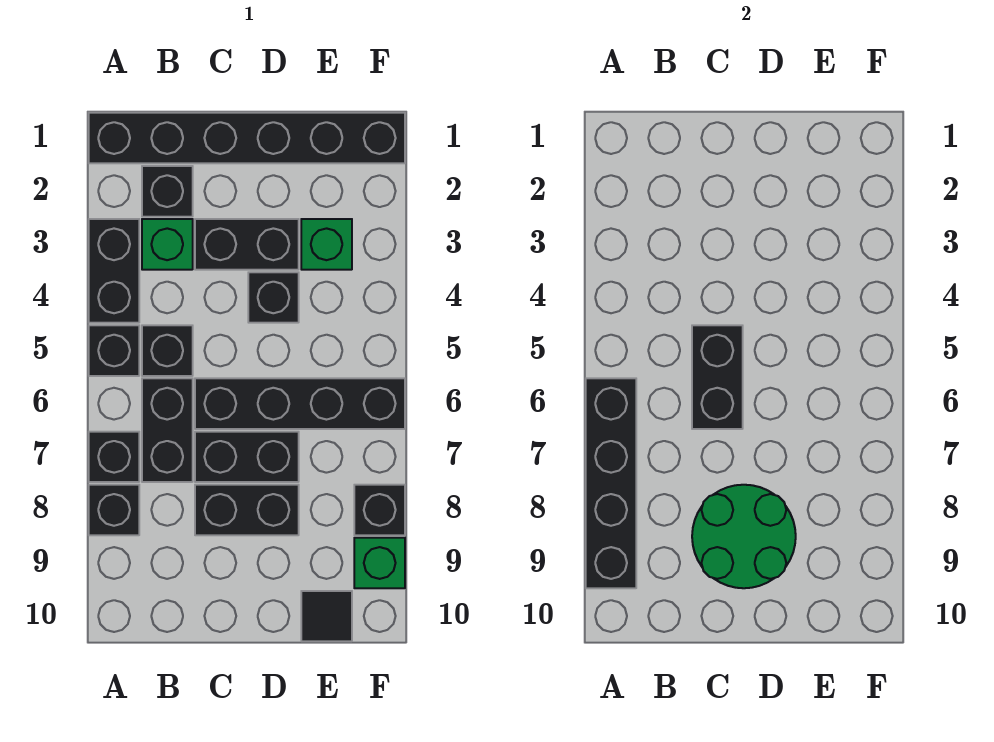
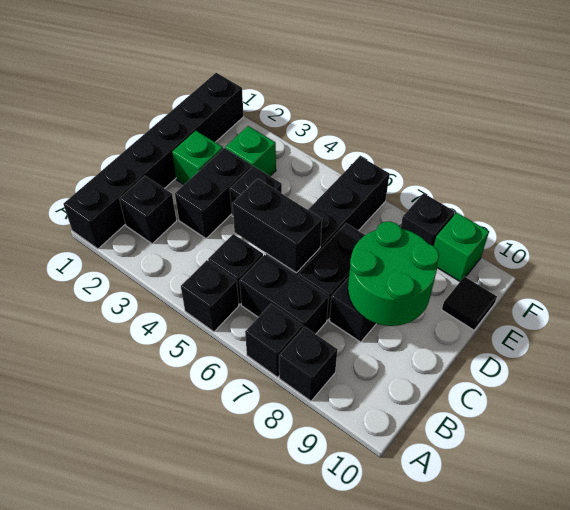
black 1x2 brick [89,219,139,323] -> none
black 1x4 brick [586,378,636,588] -> none
green 1x1 brick [142,219,193,270] -> green 1x1 brick moved to [172,131,223,184]

